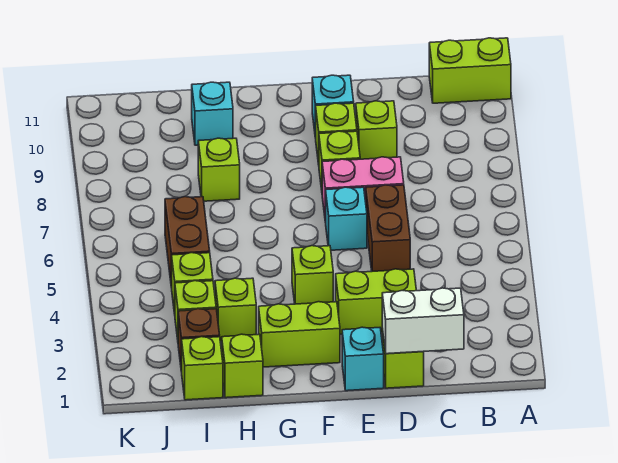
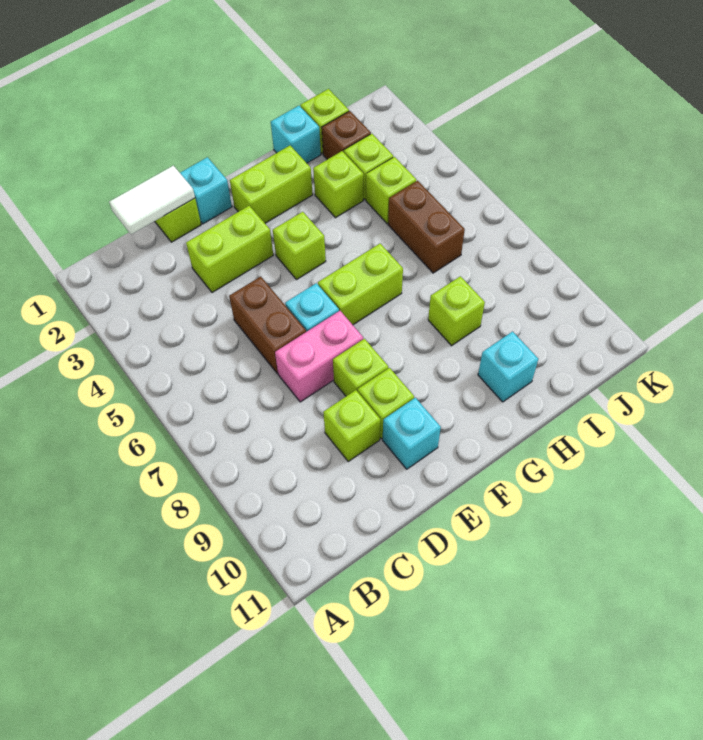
lime 1x2 brick [429,38,511,103] -> lime 1x2 brick moved to [318,244,403,325]
white 1x2 brick [382,288,464,354] -> white 1x2 tile [109,166,195,234]
lime 1x1 brick [222,334,263,398] -> cyan 1x1 brick [271,106,321,163]

